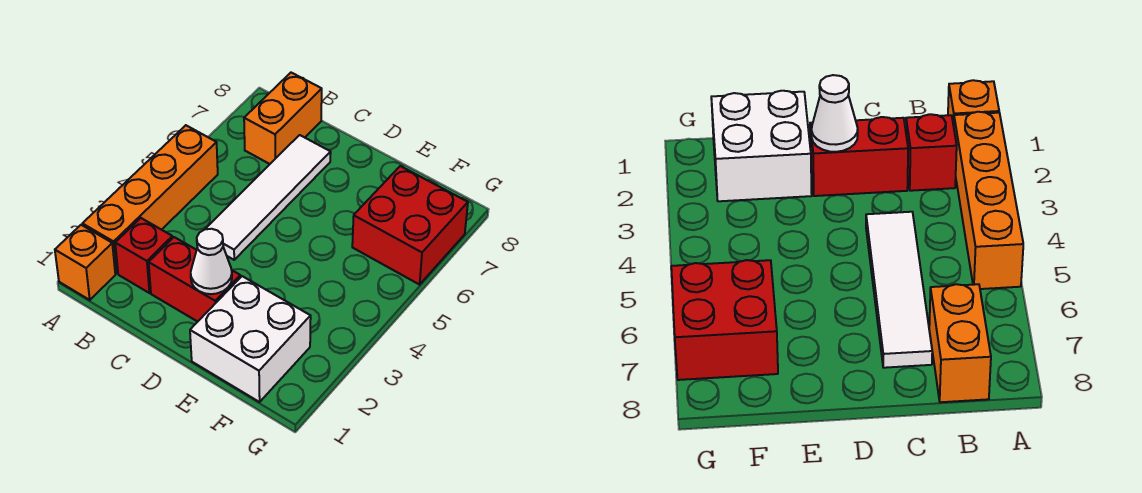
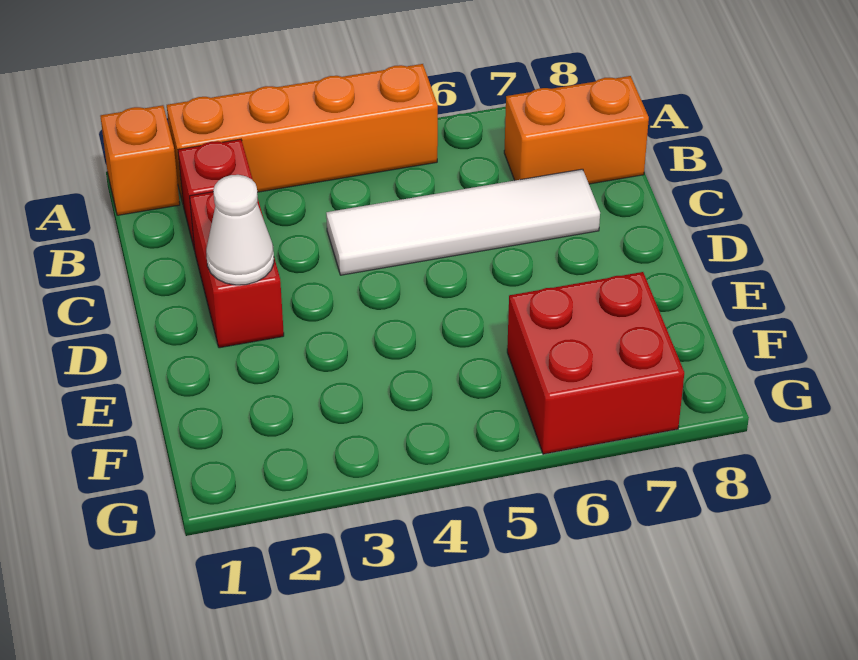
white 2x2 brick [190,276,311,402] -> none

